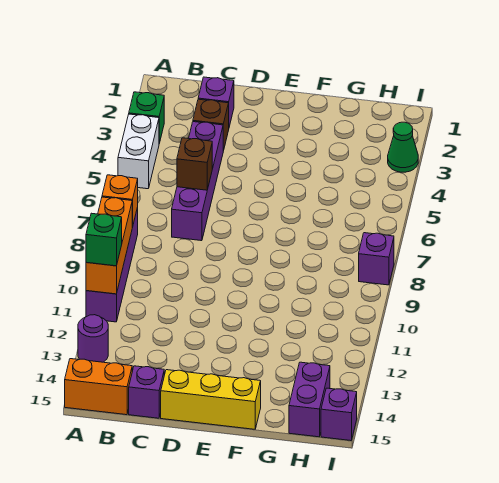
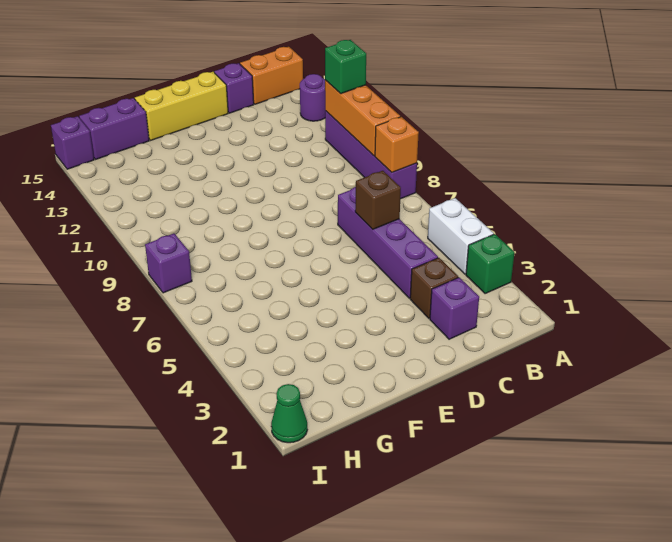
purple 1x2 brick [289,362,330,437] -> purple 1x2 brick turned to [79,98,149,159]
green 1x1 cone [388,122,418,172] -> green 1x1 cone moved to [271,384,307,443]

